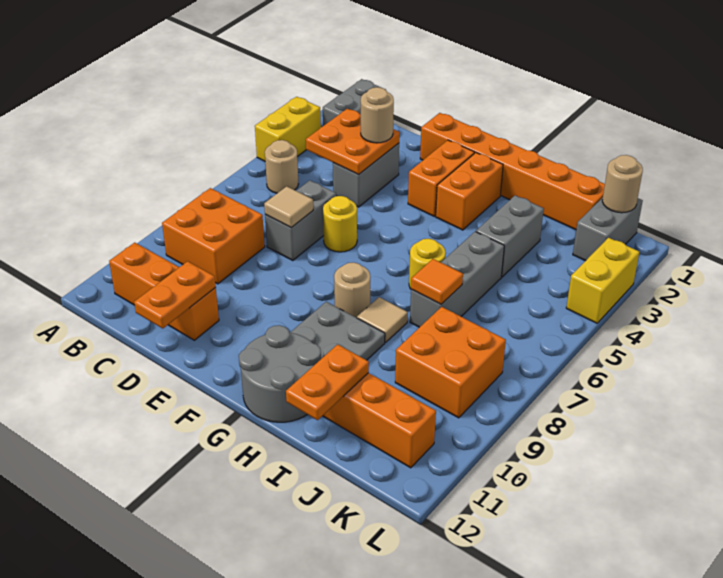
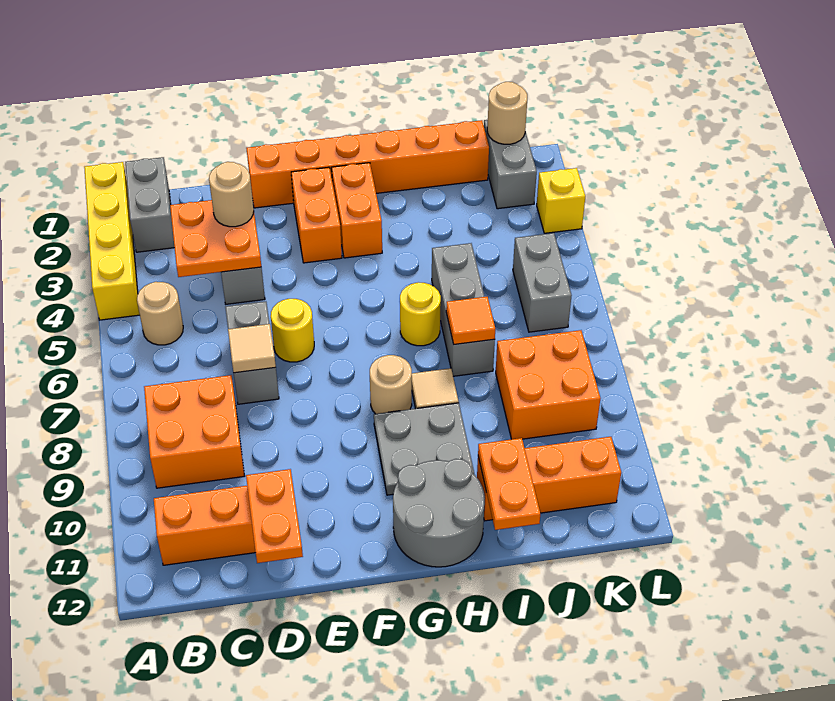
yellow 1x2 brick [255,97,321,161] -> yellow 1x4 brick [84,162,140,320]
grey 1x2 brick [476,195,544,277] -> grey 1x2 brick moved to [513,233,572,332]
yellow 1x2 brick [566,238,639,323] -> yellow 1x1 brick [537,168,585,233]

